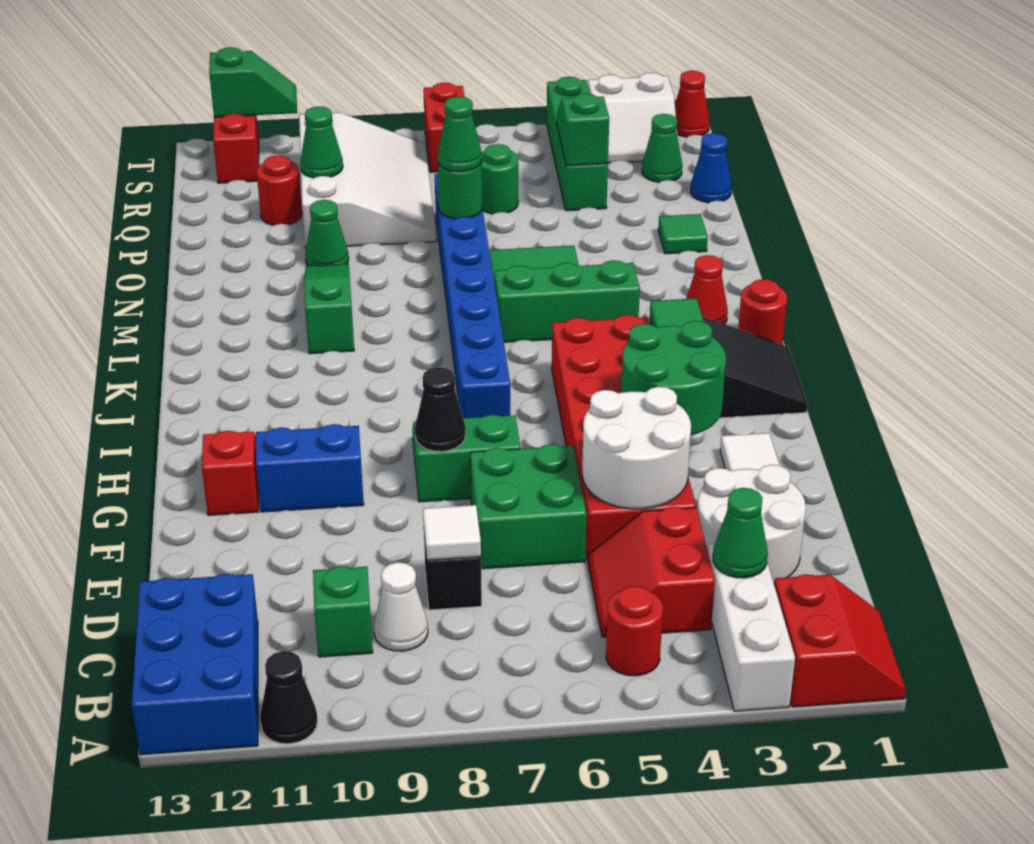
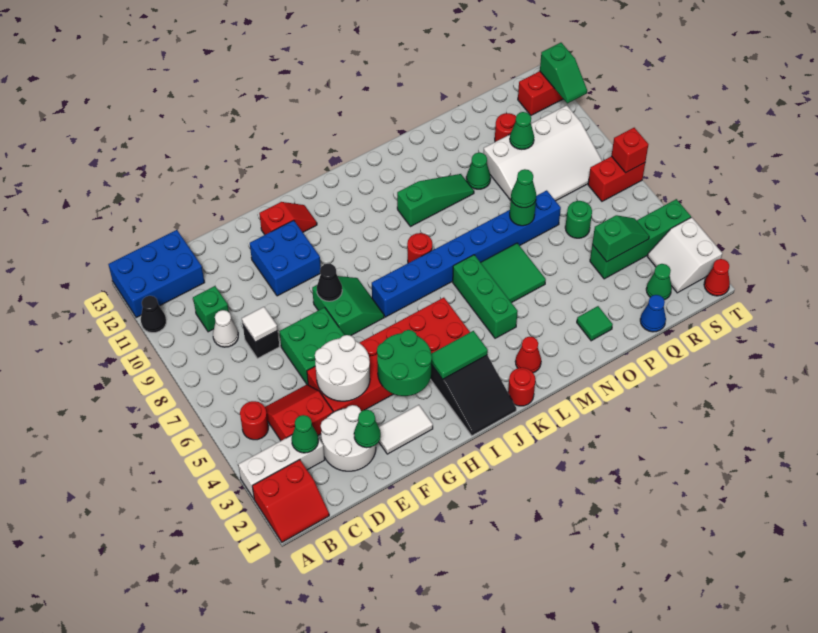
none -> green 1x1 cone [354,410,381,448]
blue 1x2 brick [256,424,364,512] -> blue 2x2 brick [250,220,321,296]
none -> red 1x1 round brick [407,233,432,263]
none -> red 1x1 brick [611,128,648,173]

